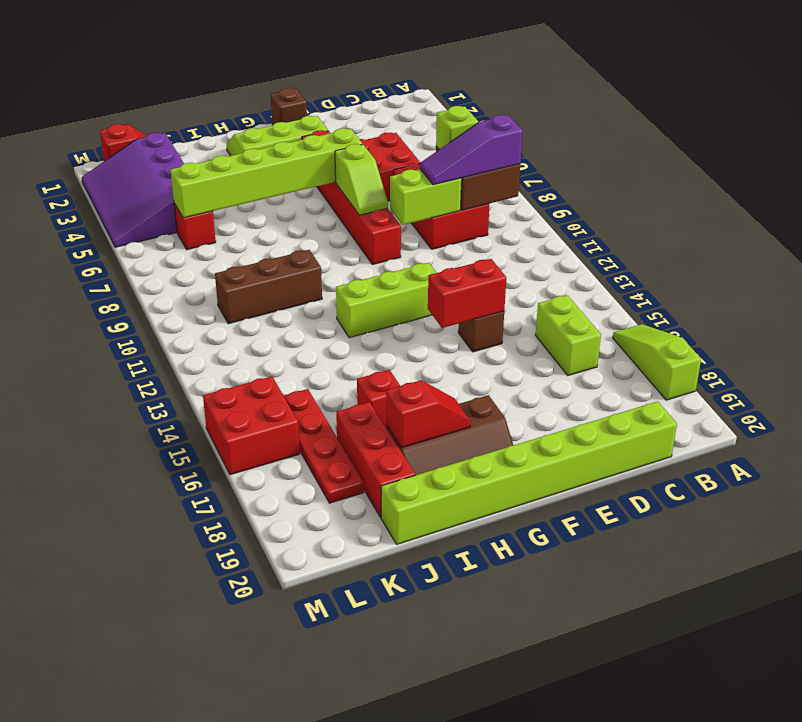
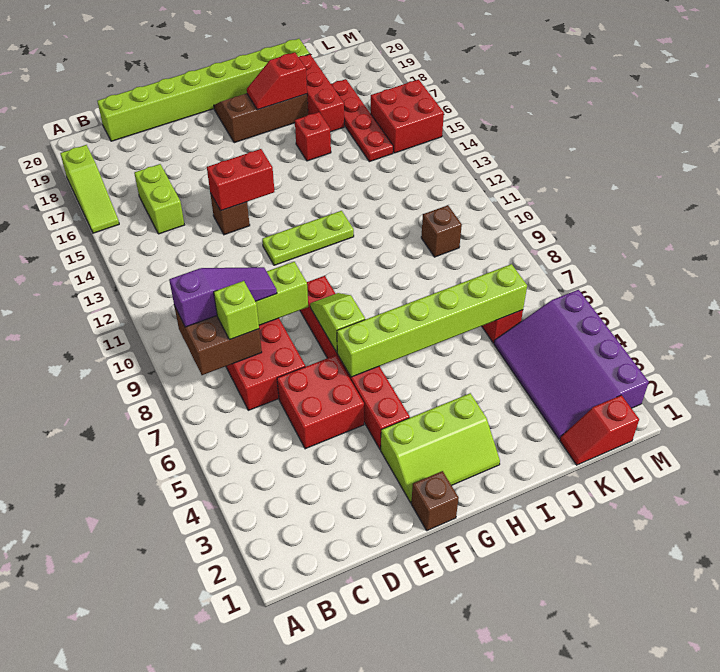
lime 1x3 brick [336,263,436,338] -> lime 1x3 plate [262,211,354,265]
brown 1x3 brick [215,250,322,324] -> brown 1x1 brick [421,205,462,257]
purple 3x4 slope [82,133,184,247] -> purple 3x4 slope turned to [494,290,649,439]

